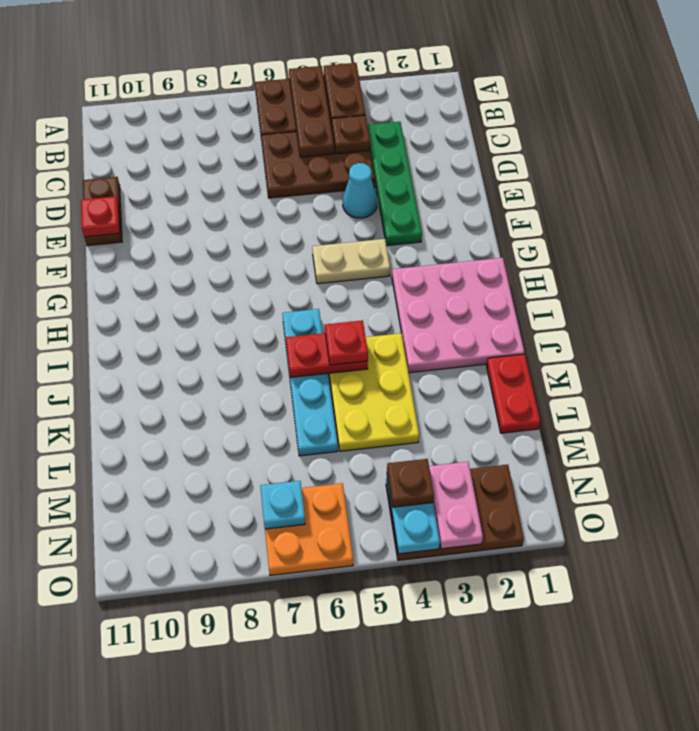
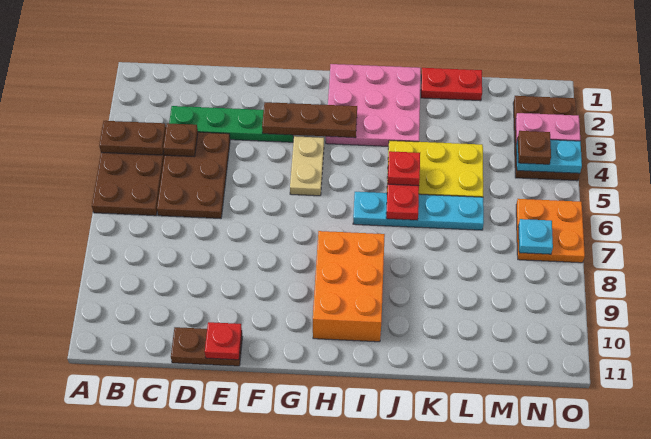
brown 1x3 plate [289,66,334,157] -> brown 1x3 plate moved to [262,102,357,138]
cyan 1x1 cone [343,163,377,218] -> none
none -> orange 2x3 brick [313,231,385,342]

